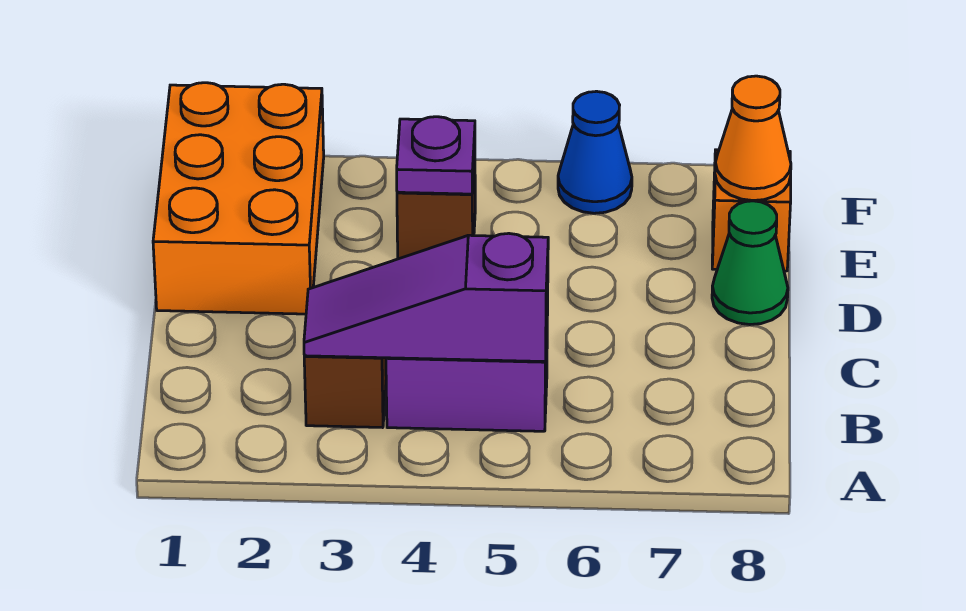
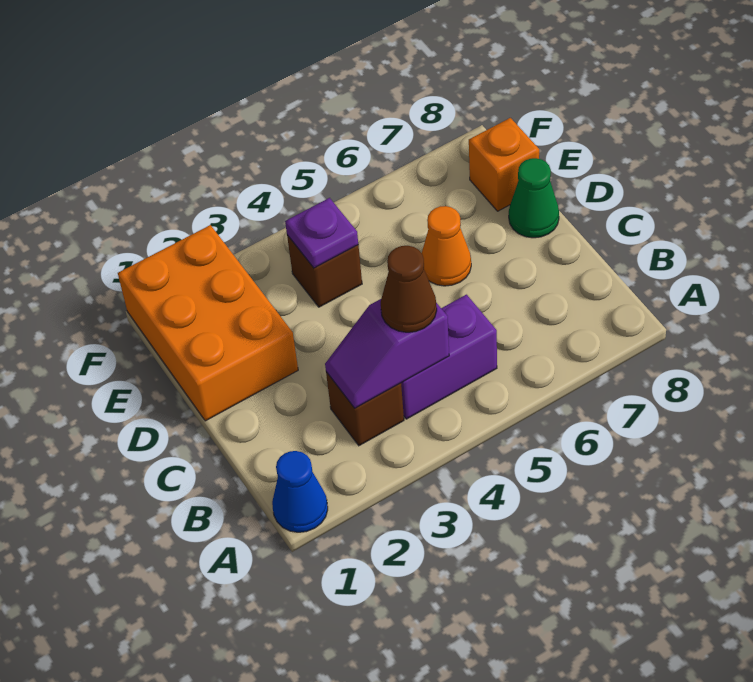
purple 1x3 slope [304,233,548,362] -> purple 1x2 slope [325,299,449,408]
none -> brown 1x1 cone [381,246,437,332]
orange 1x1 cone [715,76,791,201] -> orange 1x1 cone moved to [422,206,471,286]
blue 1x1 cone [558,91,632,213] -> blue 1x1 cone moved to [272,451,328,532]

